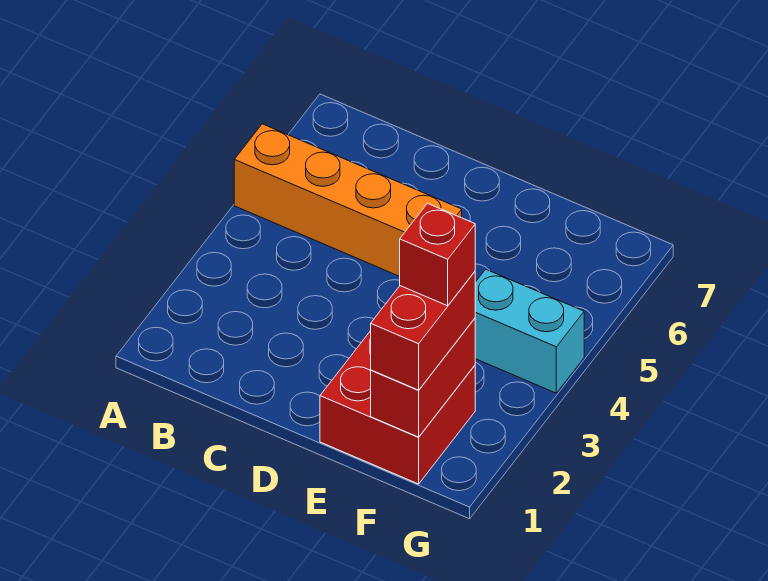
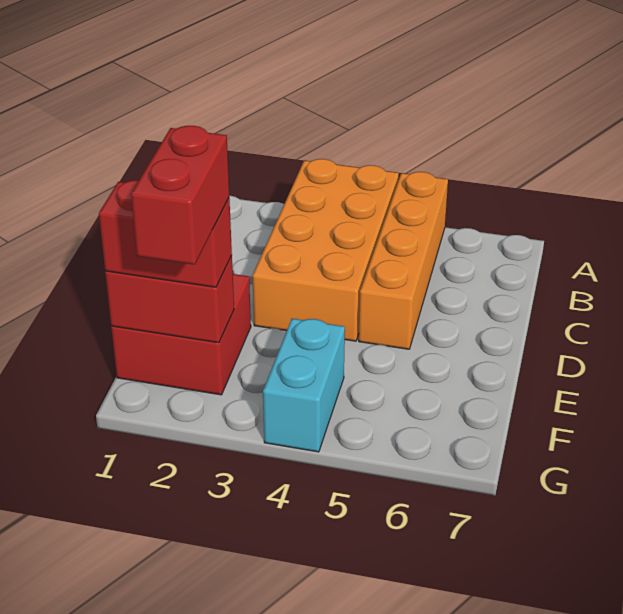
none -> orange 2x4 brick [253,159,399,341]
red 1x1 brick [400,203,475,306] -> red 1x2 brick [131,126,229,265]

